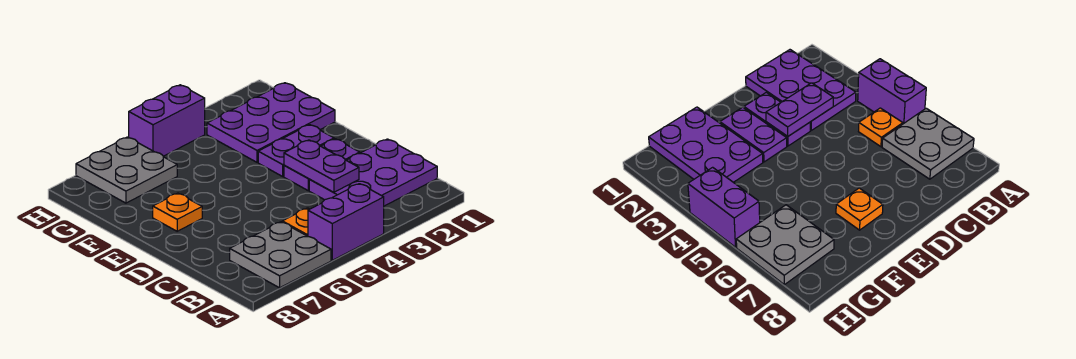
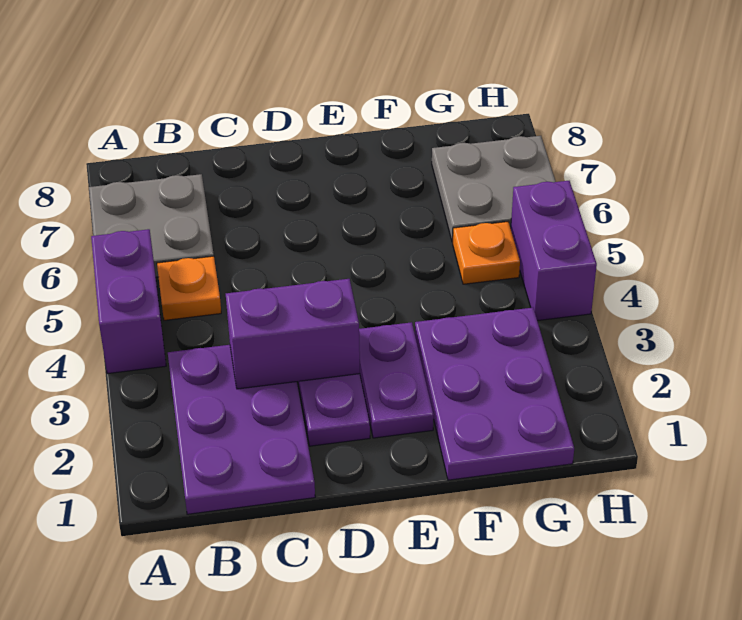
purple 1x2 plate [284,140,359,192] -> purple 1x2 brick [226,279,360,389]
orange 1x1 plate [153,193,202,231] -> orange 1x1 plate moved to [453,222,520,284]

